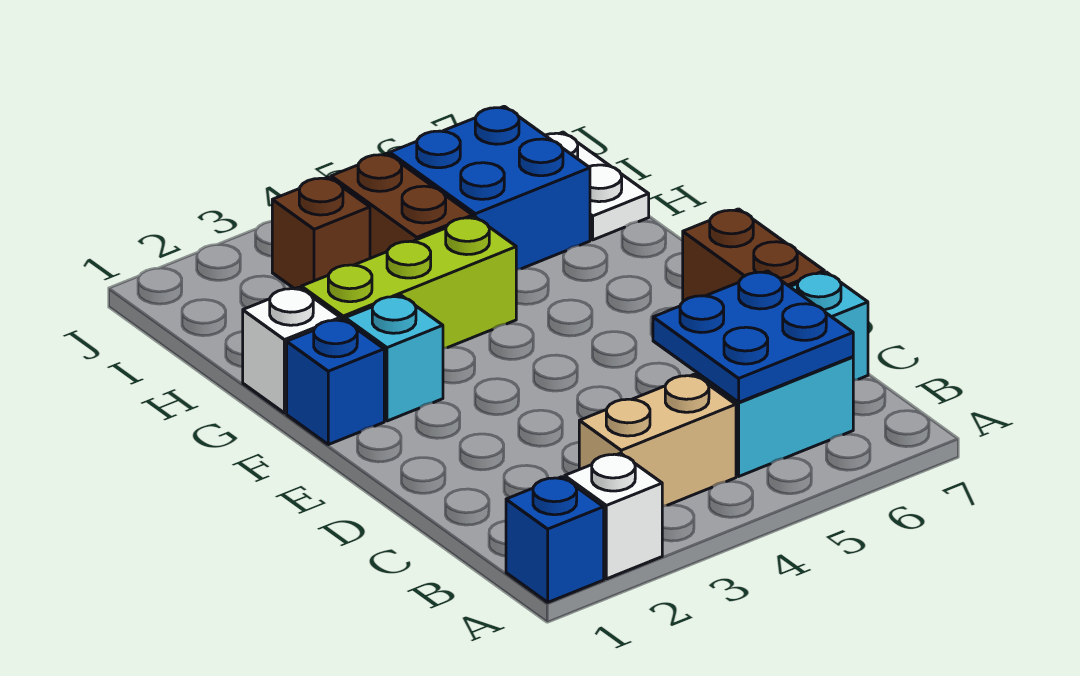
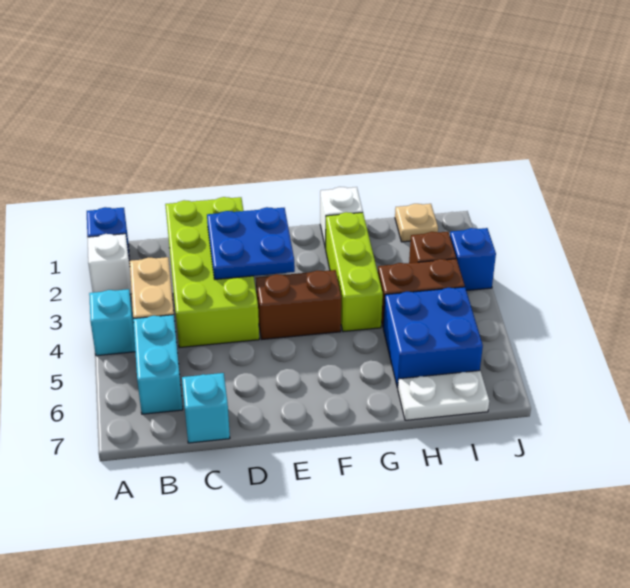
blue 2x2 plate [653,271,853,402] -> blue 2x2 plate moved to [207,207,295,279]
none -> lime 2x4 brick [165,197,259,348]
brown 1x2 brick [683,209,824,301] -> brown 1x2 brick moved to [256,270,341,339]
blue 1x1 brick [287,319,384,445] -> blue 1x1 brick moved to [450,228,496,291]
cyan 1x1 brick [345,296,443,421] -> cyan 1x1 brick moved to [89,289,135,356]
none -> tan 1x1 plate [395,204,438,242]

